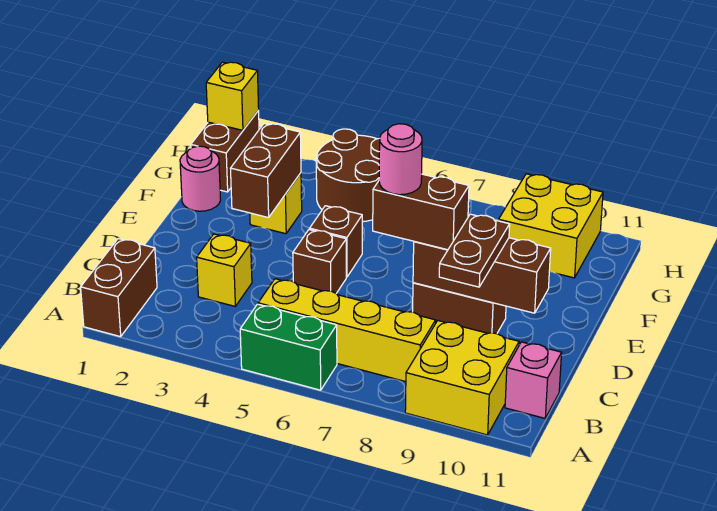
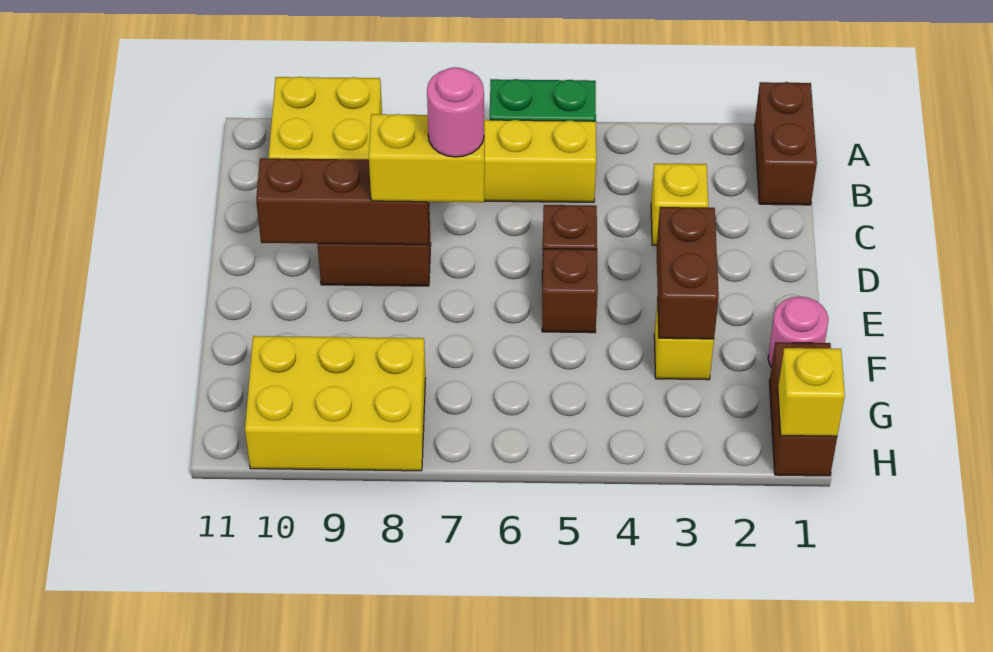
pink 1x1 brick [505,342,562,418] -> none
brown 1x2 plate [439,214,510,287] -> none
brown 1x2 brick [373,174,469,250] -> yellow 1x2 brick [369,114,485,202]
brown 2x2 round brick [316,129,380,222] -> none
yellow 2x2 brick [499,174,603,278] -> yellow 2x3 brick [245,336,426,471]

